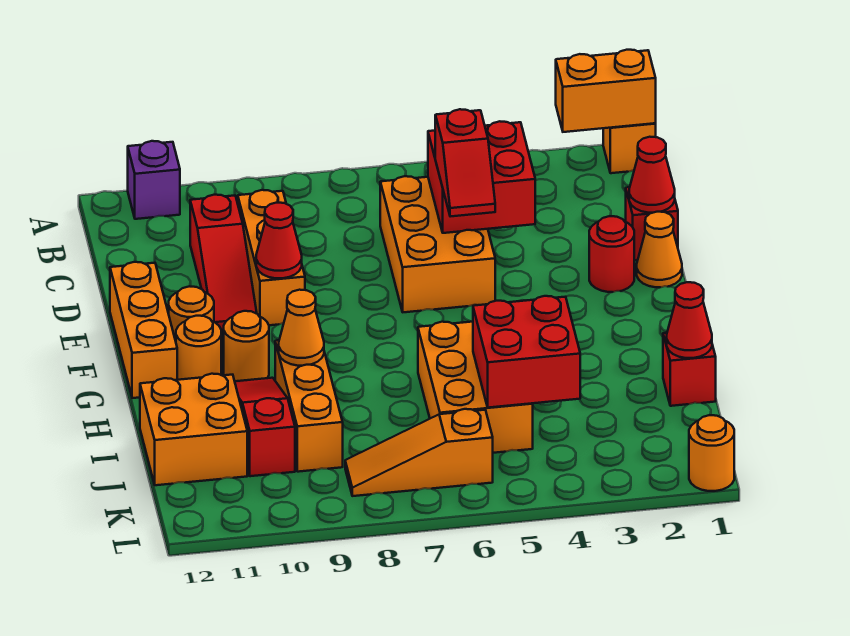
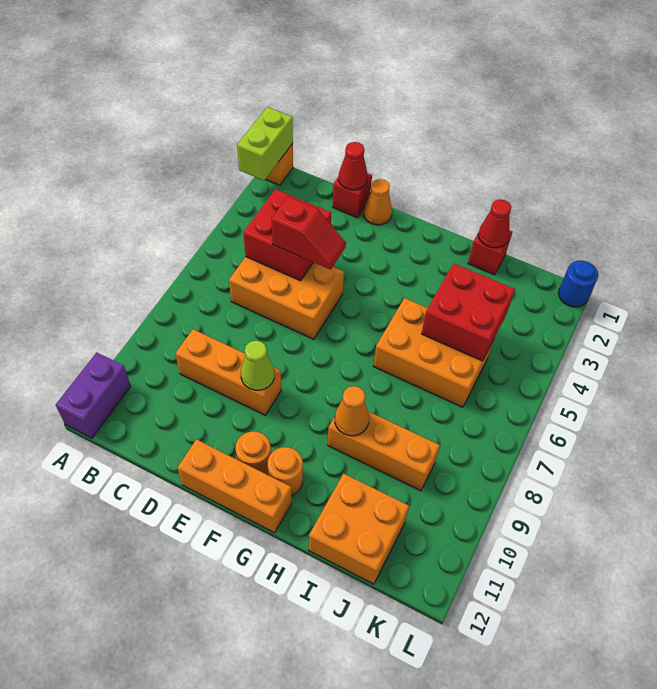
orange 1x2 brick [556,50,656,132] -> lime 1x2 brick [237,107,293,181]
purple 1x1 brick [128,141,180,219] -> purple 1x2 brick [56,353,131,438]
red 1x3 slope [190,195,257,330] -> none
red 1x1 round brick [589,216,634,292] -> none
red 1x1 cone [256,203,302,278] -> lime 1x1 cone [241,341,274,390]
orange 1x1 round brick [224,311,269,381] -> none
red 1x3 slope [235,378,295,476] -> none
orange 1x3 slope [345,409,493,496] -> none
orange 1x1 round brick [689,415,734,491] -> blue 1x1 round brick [558,261,598,307]

